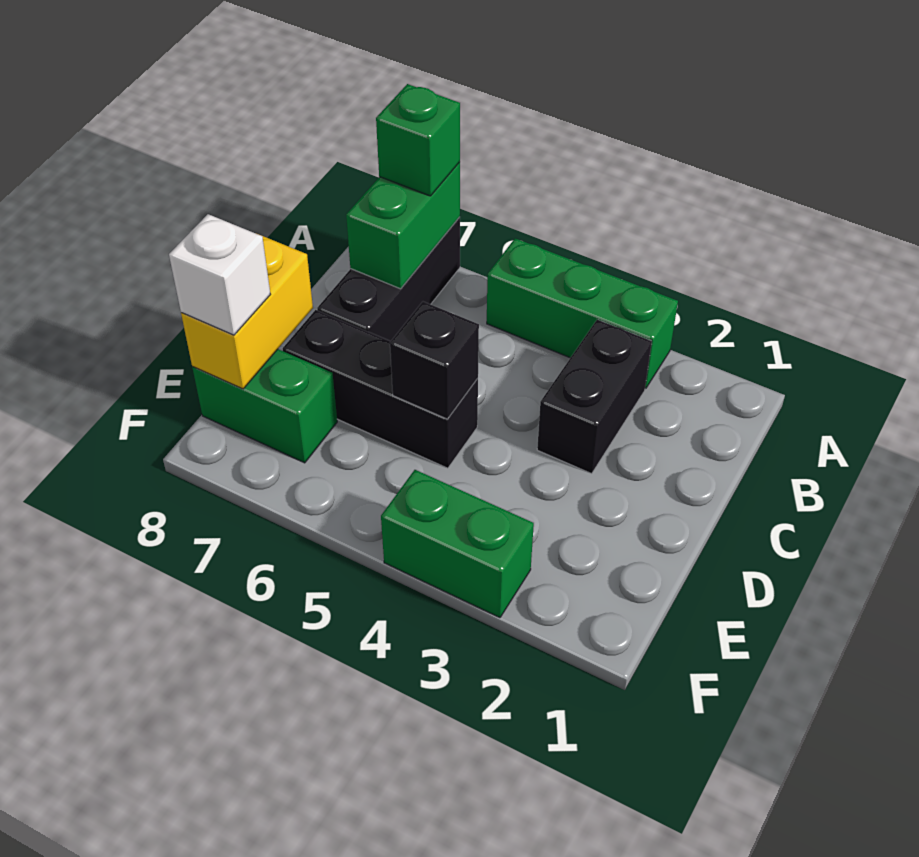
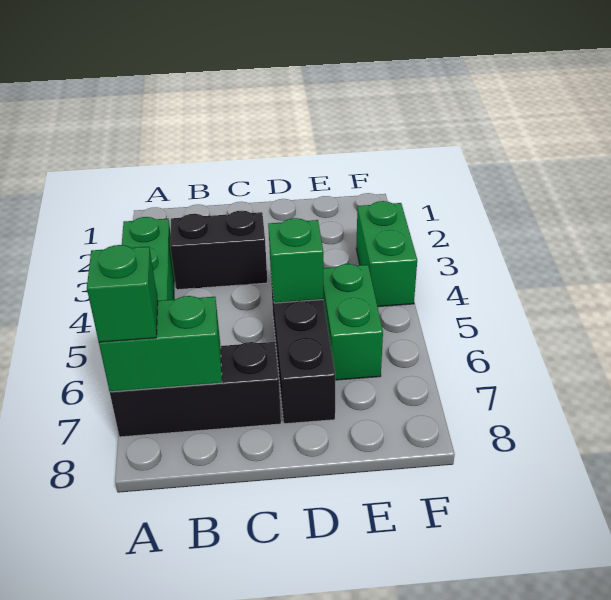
black 1x1 brick [390,302,479,419] -> green 1x1 brick [268,218,324,303]
yellow 1x2 brick [181,233,313,389] -> none
green 1x2 brick [192,349,337,463] -> green 1x2 brick moved to [323,264,383,380]
white 1x1 brick [169,214,271,335] -> none

